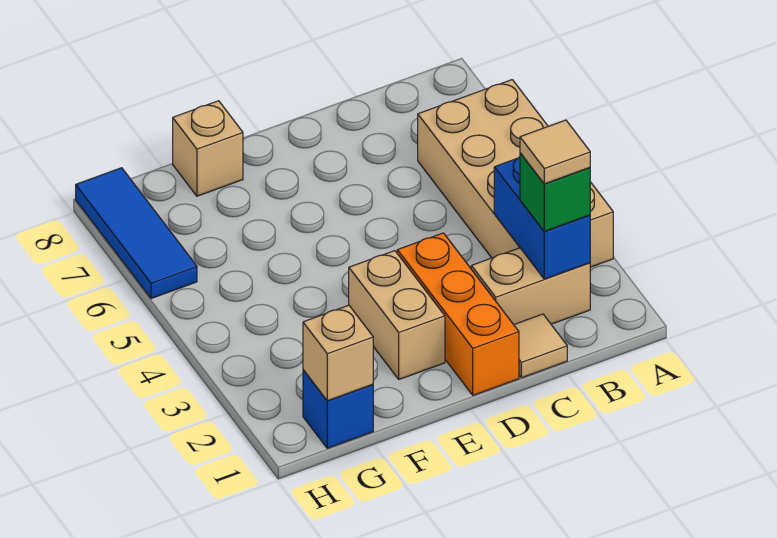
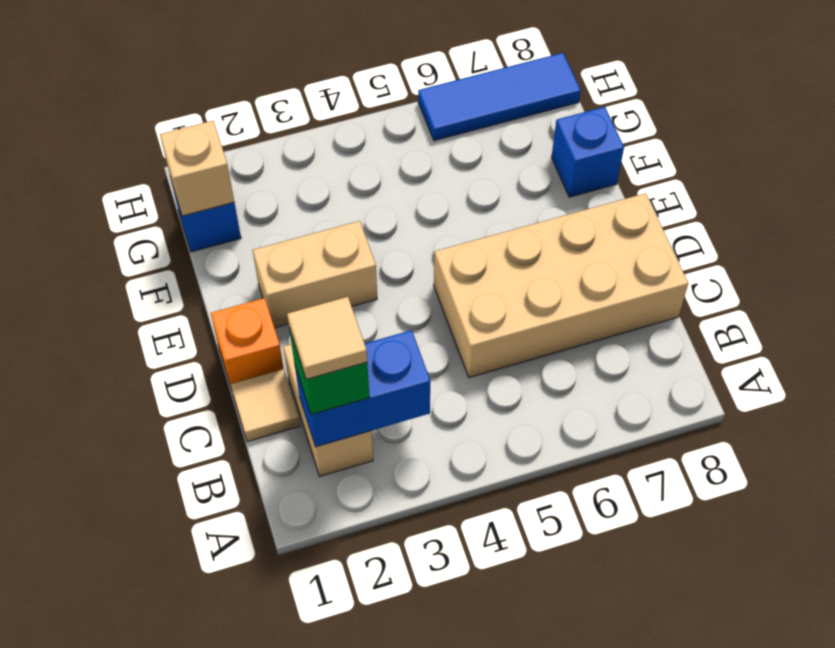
tan 2x4 brick [418,80,613,267] -> tan 2x4 brick moved to [434,193,688,378]
orange 1x3 brick [397,233,519,395] -> orange 1x1 brick [211,298,284,386]
tan 1x1 brick [173,101,243,196] -> blue 1x1 brick [552,107,624,197]

